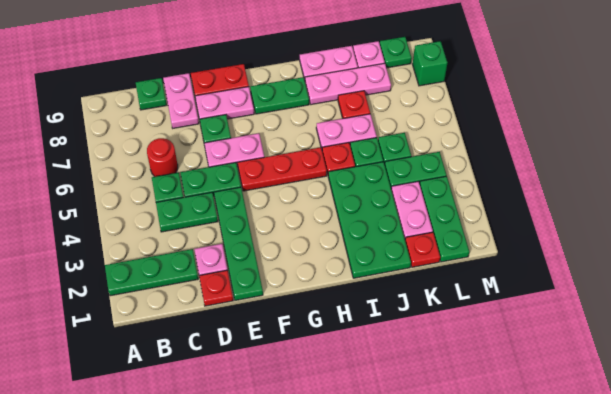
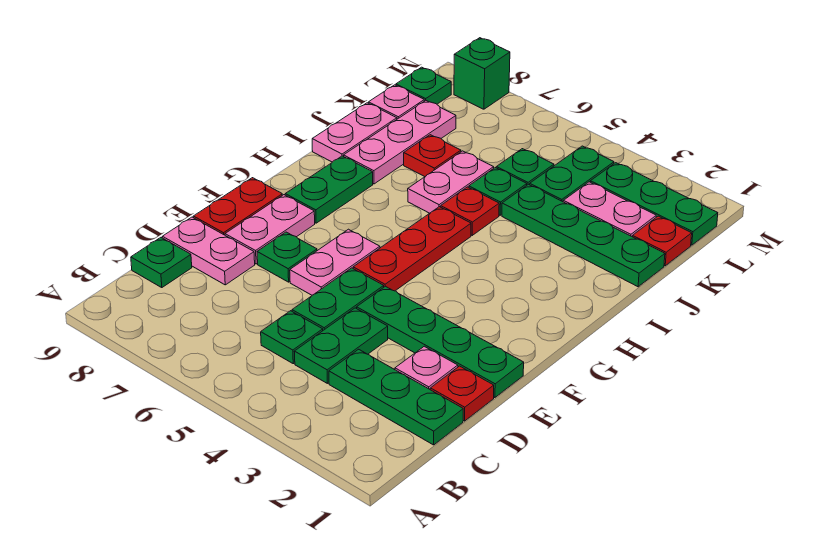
green 1x3 plate [105,249,198,296] -> green 1x3 plate turned to [329,349,463,445]
red 1x1 round brick [147,138,178,177] -> none
green 2x4 plate [328,162,411,278] -> green 1x4 plate [502,184,665,287]

